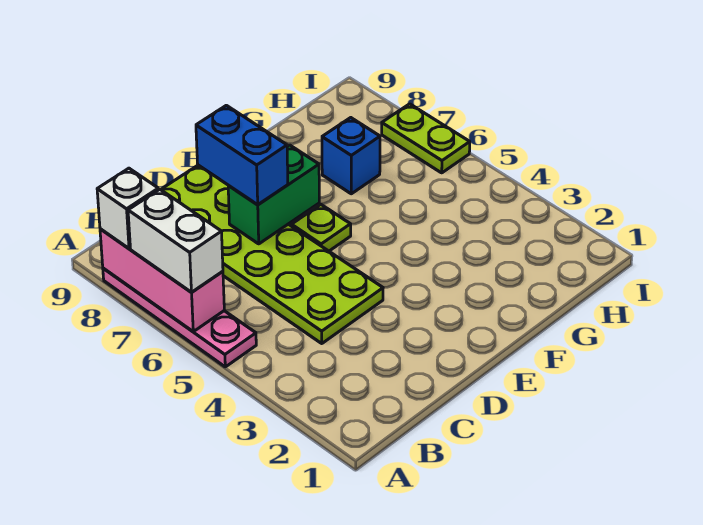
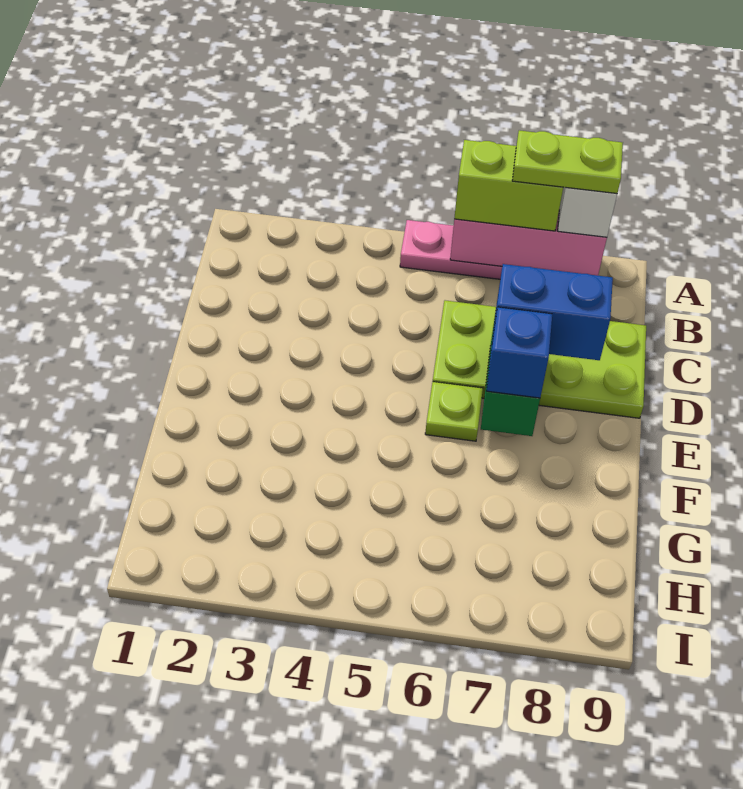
white 1x2 brick [128,189,223,292] -> lime 1x2 brick [454,140,563,231]
lime 2x6 plate [161,165,383,343] -> lime 2x4 plate [433,300,646,418]
blue 1x1 brick [322,118,380,194] -> blue 1x1 brick moved to [486,307,552,398]
lime 1x2 plate [382,104,470,173] -> lime 1x2 plate moved to [512,130,623,193]

